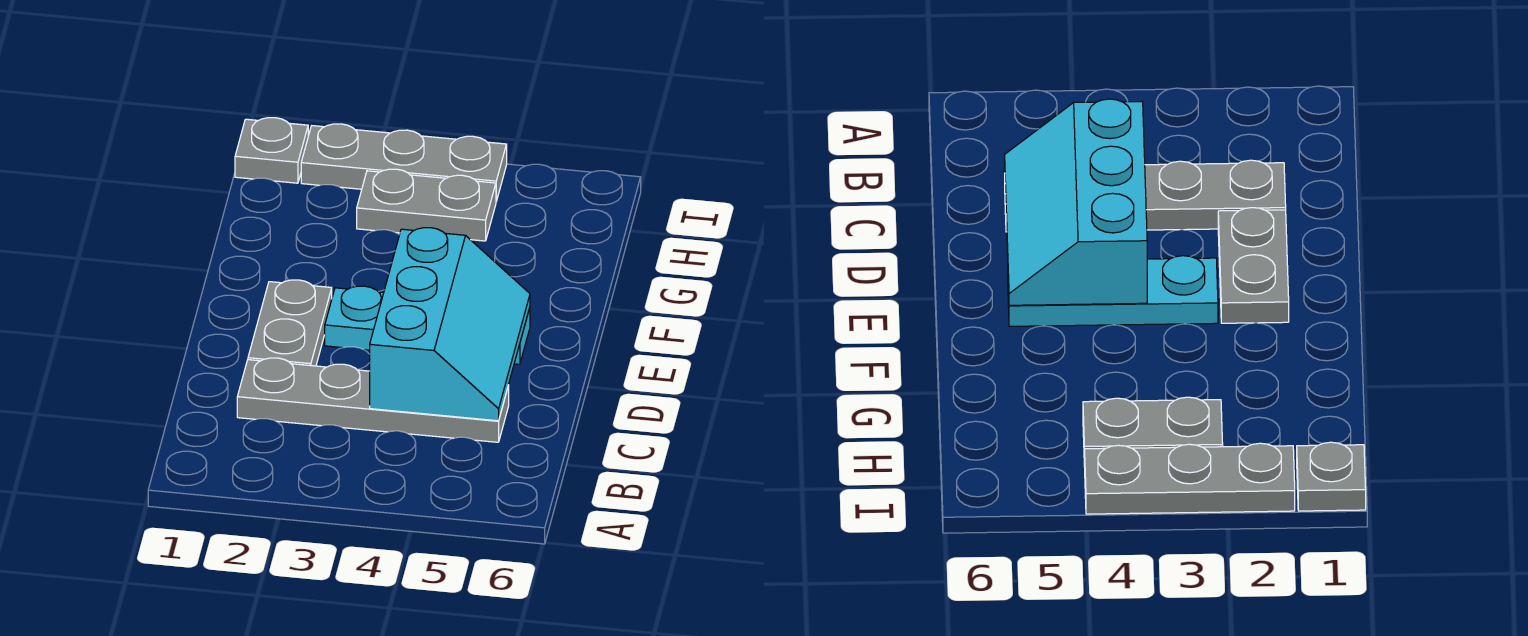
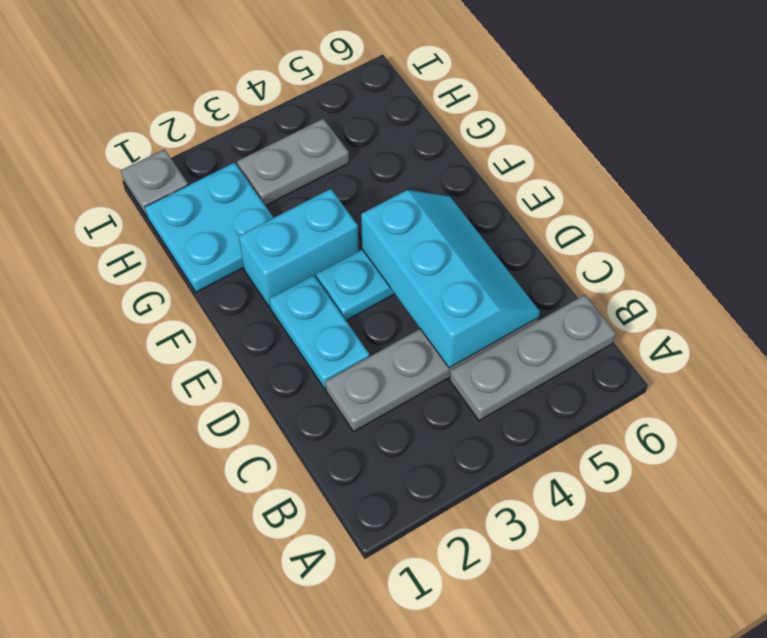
grey 1x2 plate [248,280,332,366] -> cyan 1x2 plate [269,275,369,389]
none -> cyan 1x2 brick [239,189,359,307]
none -> cyan 2x2 plate [145,163,273,292]
grey 1x3 plate [301,124,507,201] -> grey 1x3 plate moved to [450,295,616,421]

